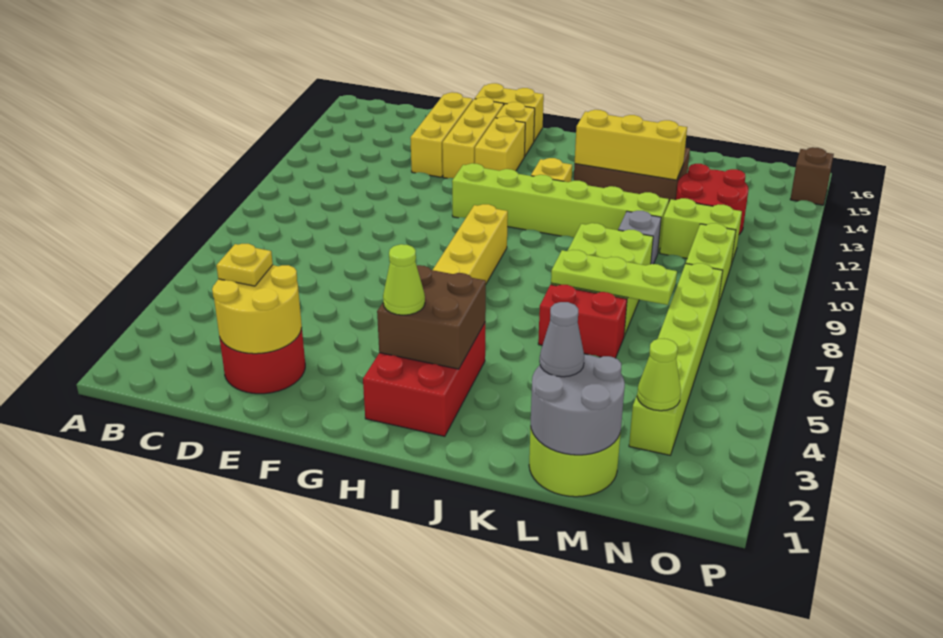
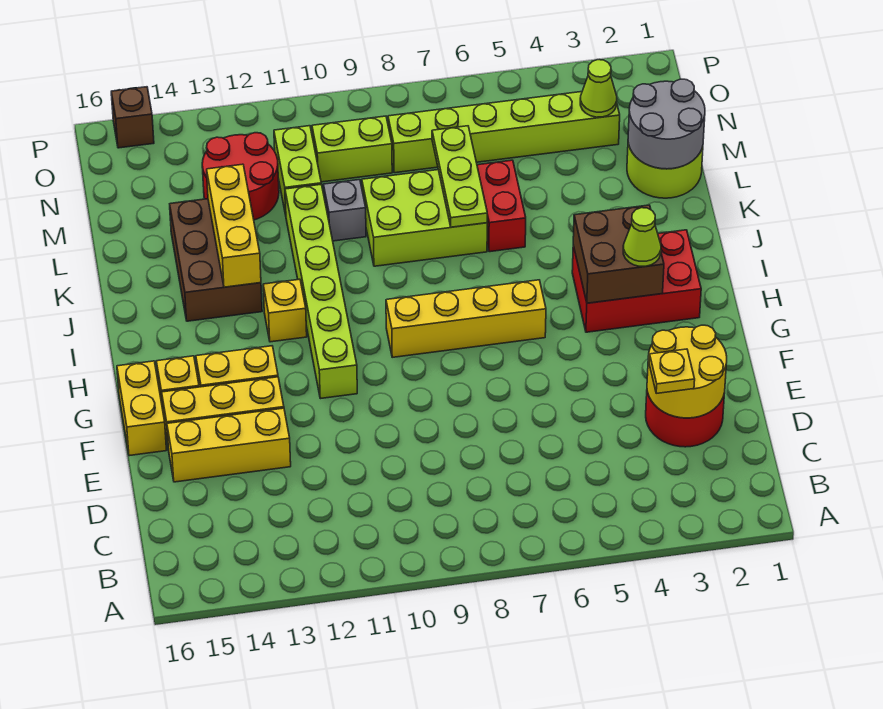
grey 1x1 cone [540,302,584,377] -> none

